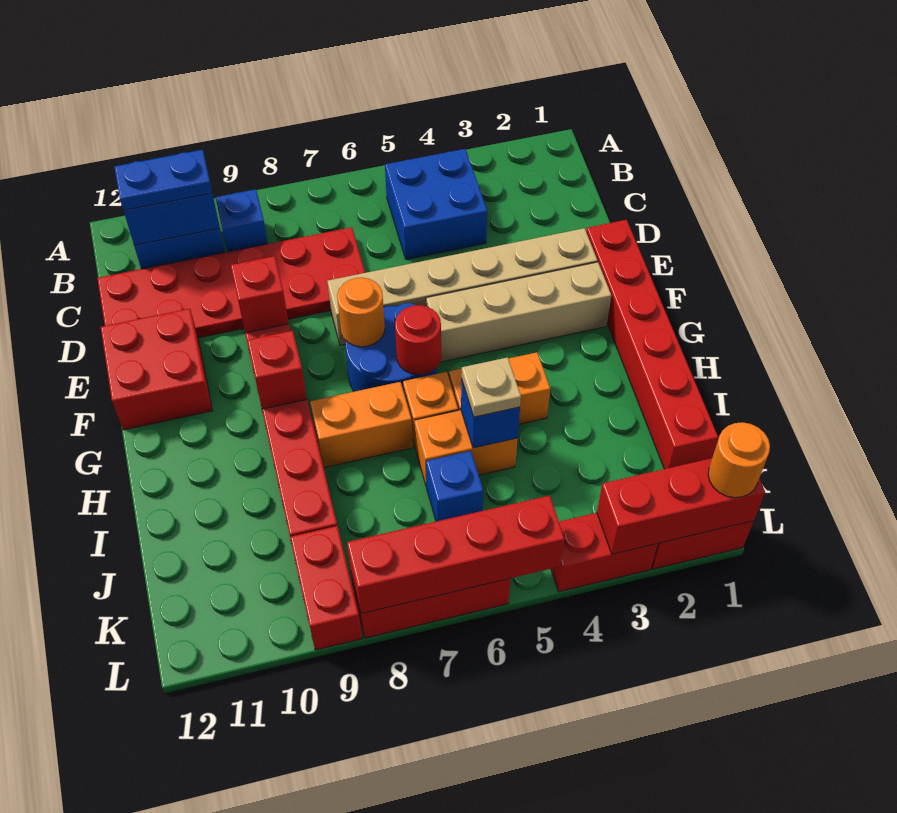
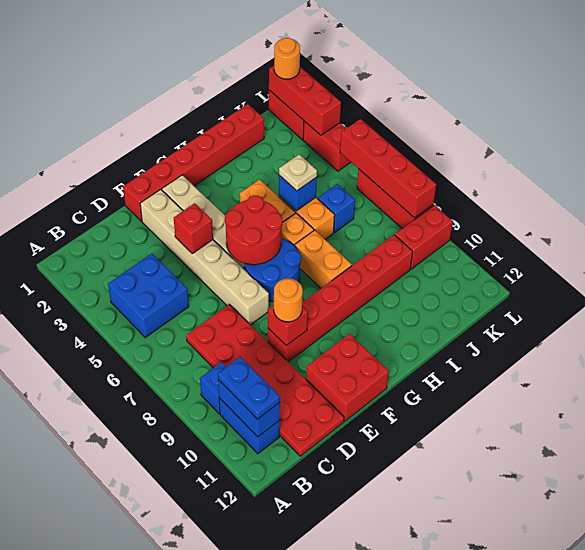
orange 1x1 round brick [337,278,385,347] -> orange 1x1 round brick moved to [274,278,303,322]
red 1x1 round brick [395,305,441,375] -> red 2x2 round brick [225,195,282,265]
red 1x1 brick [247,331,307,409] -> red 1x1 brick moved to [174,203,213,254]

